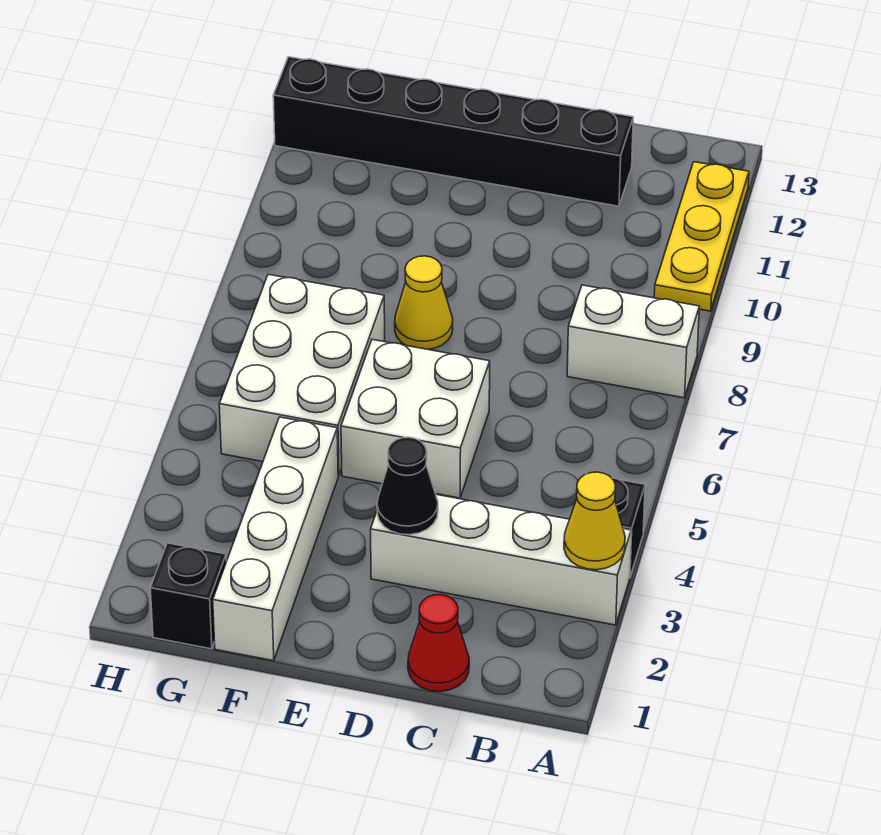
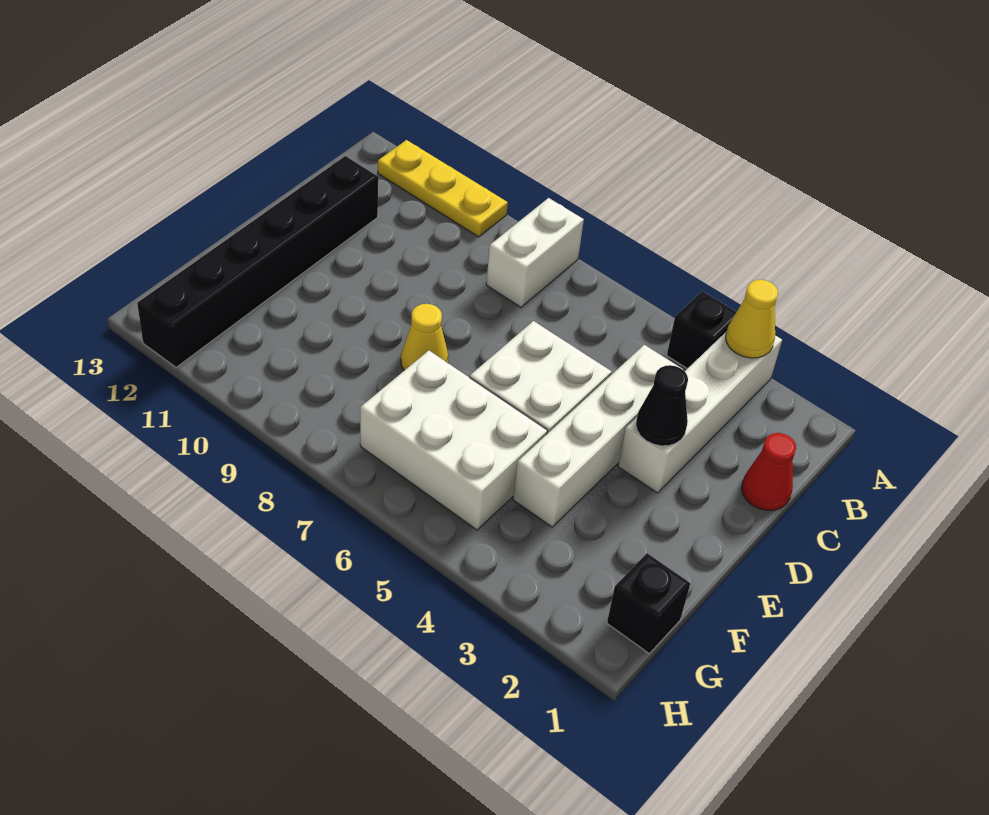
white 1x4 brick [213,417,338,661] -> white 1x4 brick turned to [513,345,683,527]

